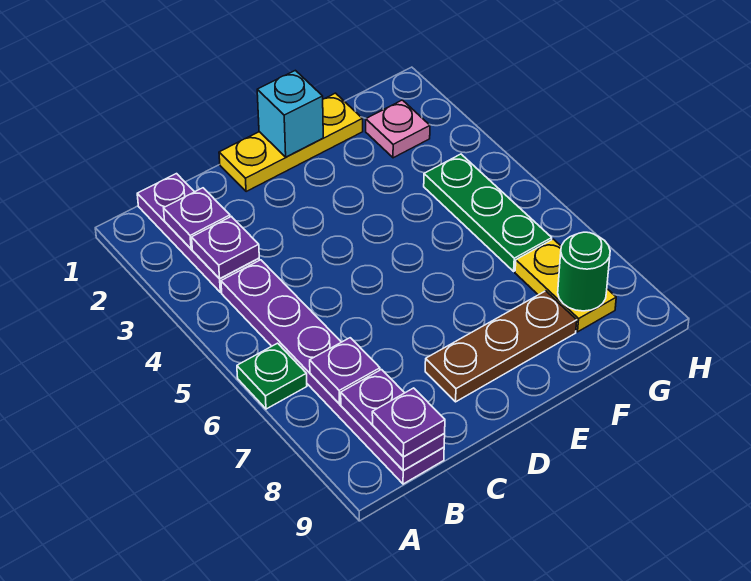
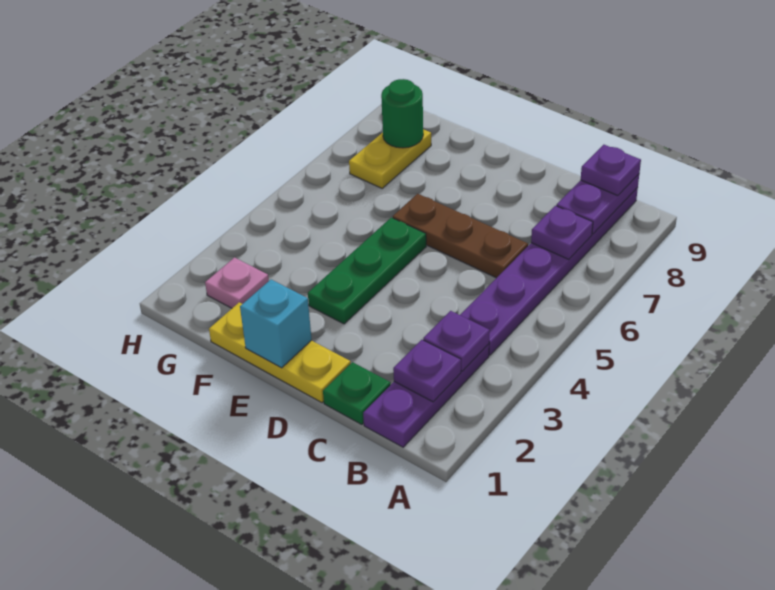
green 1x1 plate [237,343,307,409] -> green 1x1 plate moved to [323,362,391,425]
brown 1x3 plate [425,291,577,402] -> brown 1x3 plate moved to [393,194,528,278]
green 1x3 plate [424,154,552,271] -> green 1x3 plate moved to [308,217,426,324]

